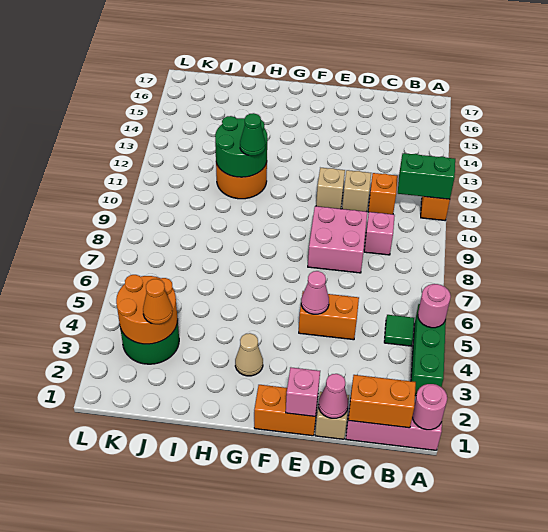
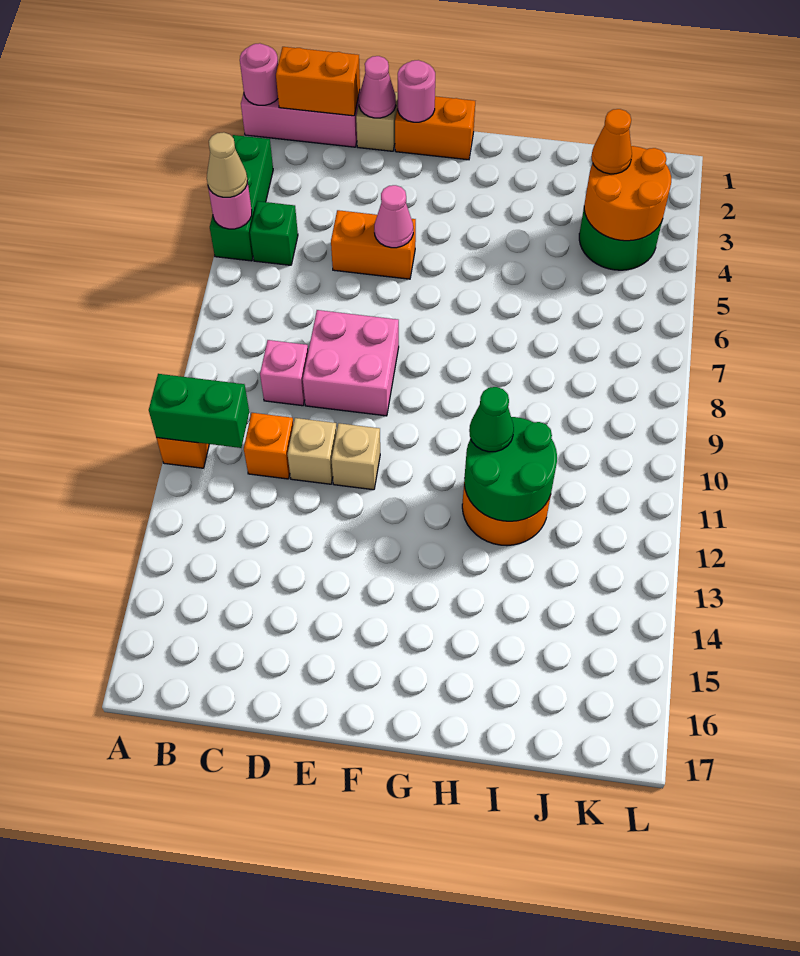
green 1x1 tile [384,315,414,346] -> green 1x1 brick [250,201,298,265]
pink 1x1 brick [286,367,320,416] -> pink 1x1 round brick [398,60,435,122]
tan 1x1 cone [235,333,263,376] -> tan 1x1 cone moved to [207,132,247,197]

